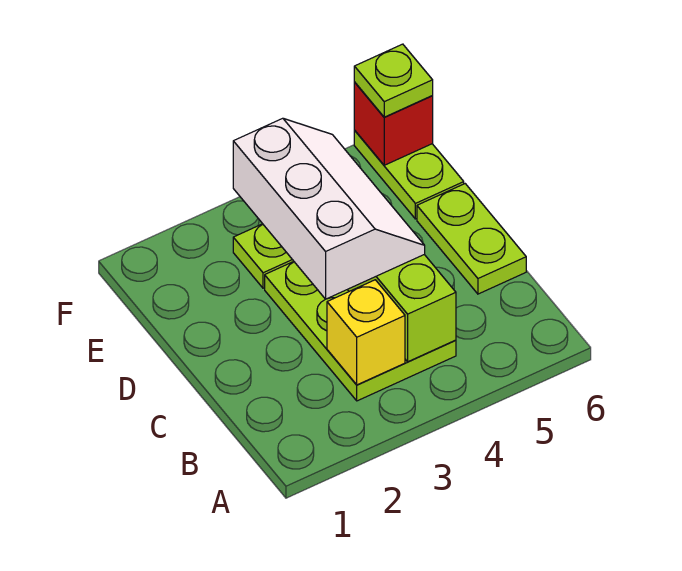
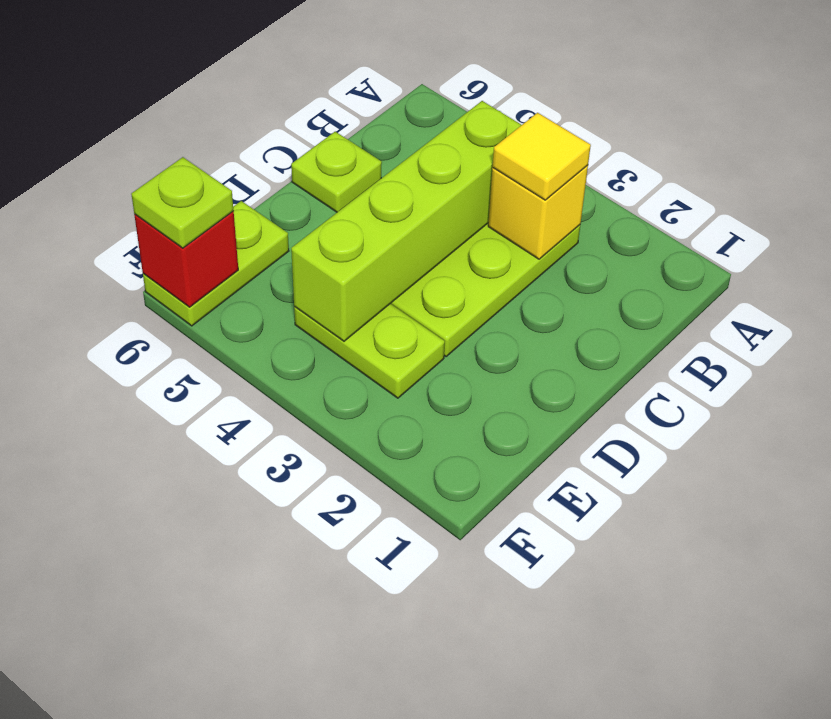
none -> yellow 1x1 tile [493,113,591,200]
white 2x3 slope [233,118,425,299] -> none
lime 1x2 plate [417,184,526,294] -> lime 1x1 plate [291,132,382,212]

